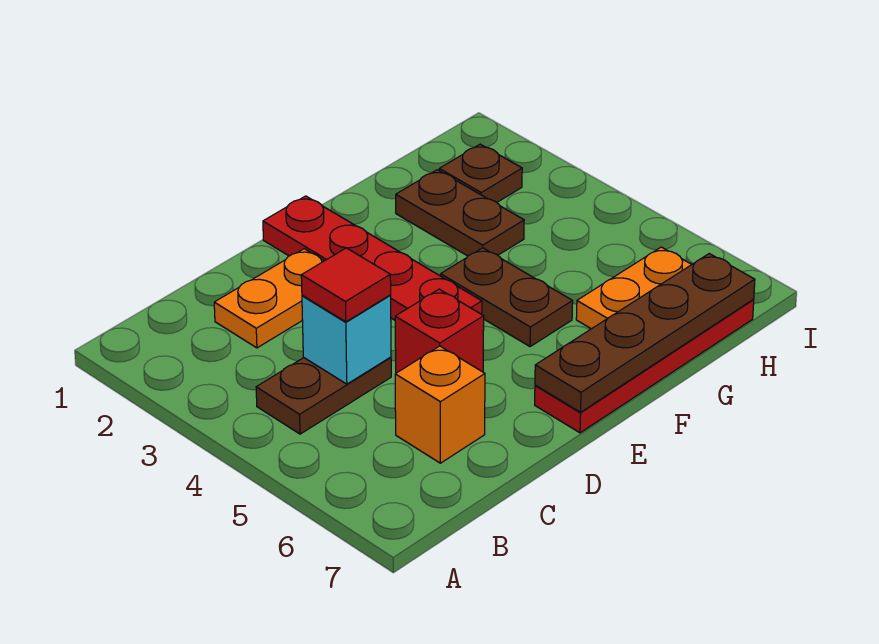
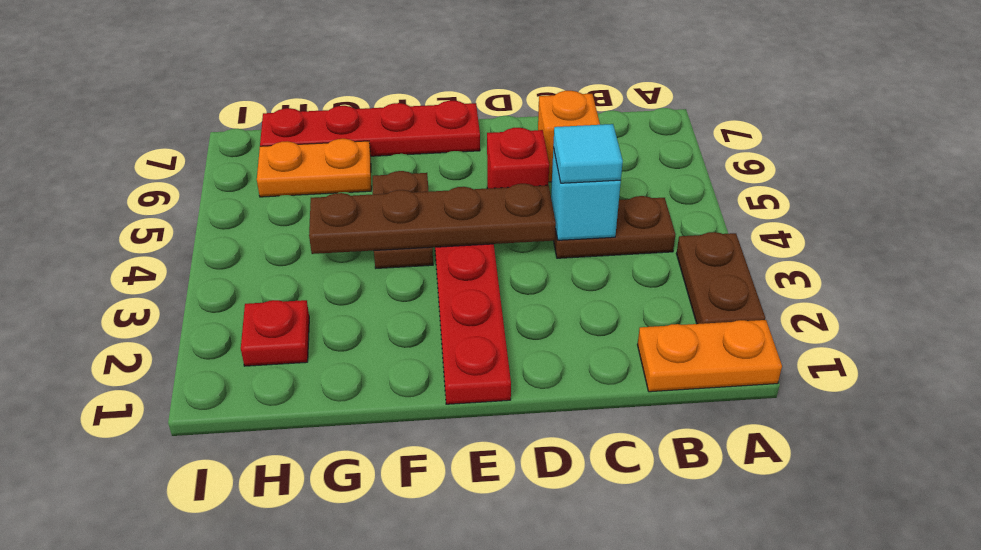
orange 1x2 plate [214,249,324,348] -> orange 1x2 plate moved to [638,320,782,392]
red 1x1 tile [301,248,391,322] -> cyan 1x1 tile [553,124,623,183]
brown 1x4 plate [535,254,755,412] -> brown 1x4 plate moved to [309,184,556,254]
brown 1x2 plate [396,170,524,256] -> brown 1x2 plate moved to [676,232,765,324]
brown 1x1 plate [439,144,522,202] -> red 1x1 plate [241,300,309,366]

